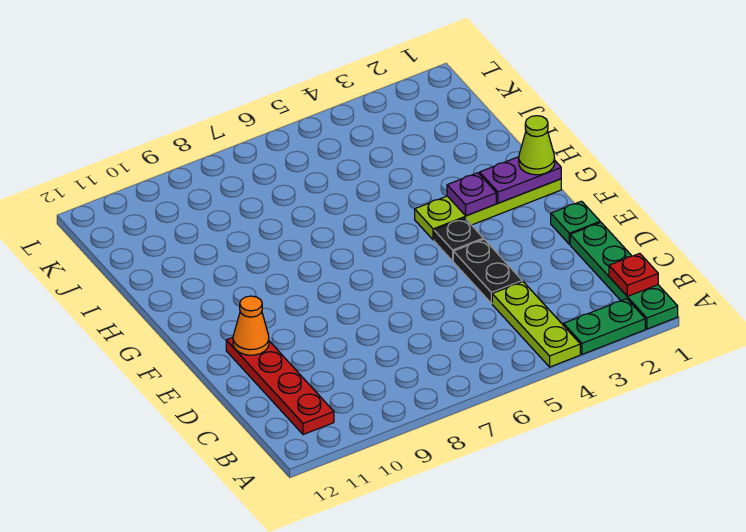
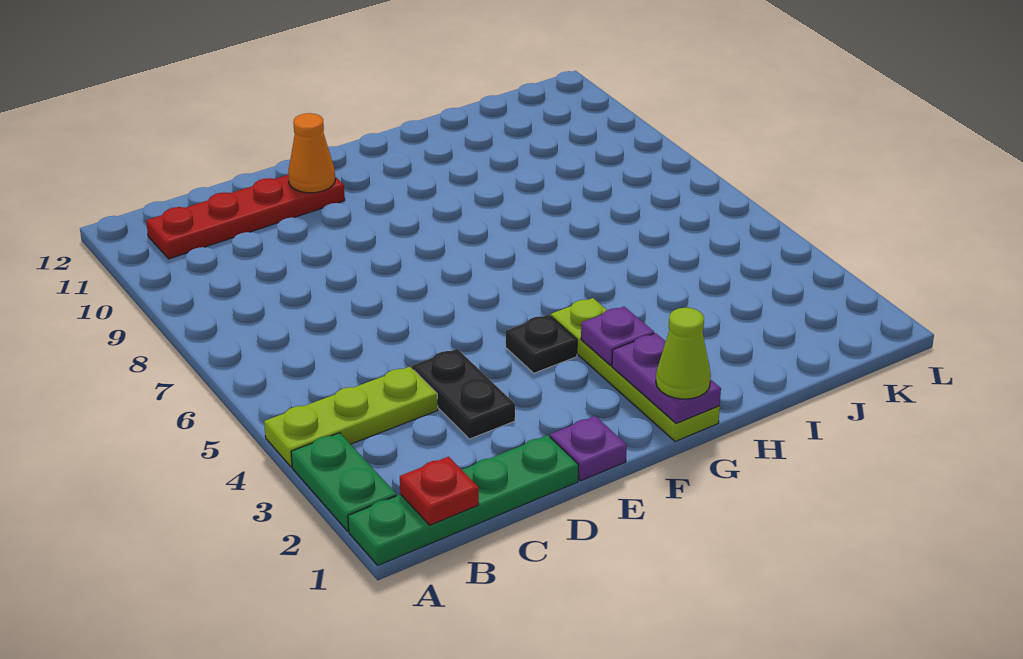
black 1x2 plate [453,239,522,303] -> black 1x2 plate turned to [412,349,515,439]
green 1x1 plate [551,201,600,244] -> purple 1x1 plate [550,416,627,481]

